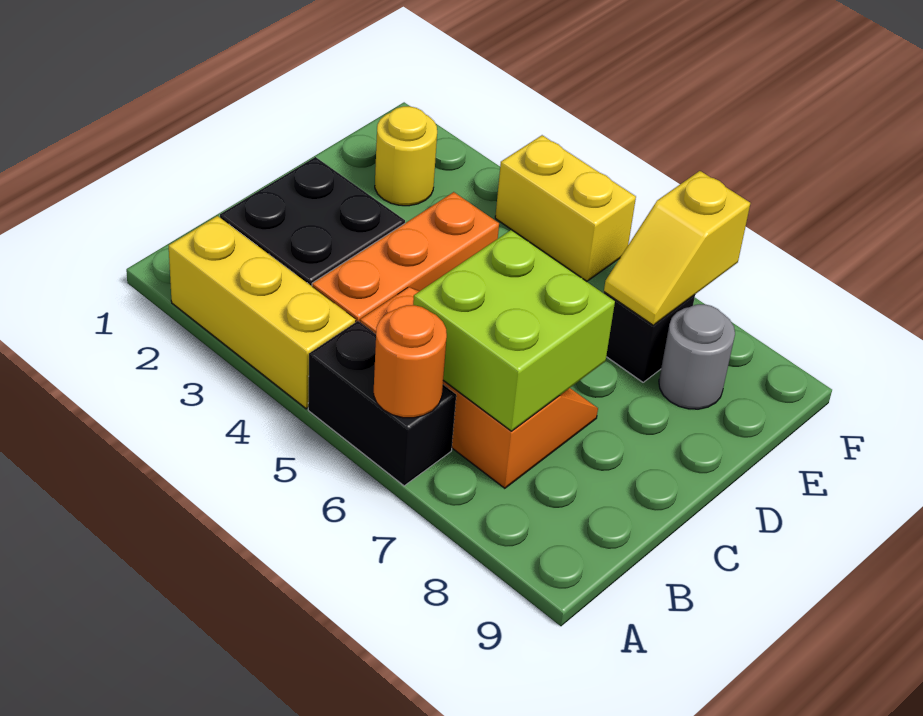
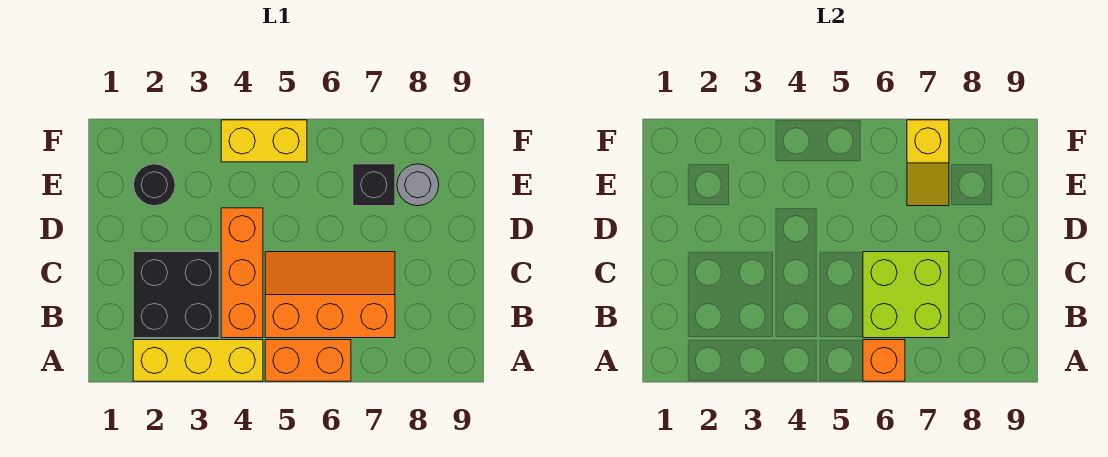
black 1x2 brick [308,321,456,486] -> orange 1x2 brick [265,340,351,381]
orange 1x1 round brick [374,305,447,418] -> orange 1x1 brick [863,340,905,381]
yellow 1x1 round brick [375,106,437,206] -> black 1x1 round brick [134,164,175,206]

